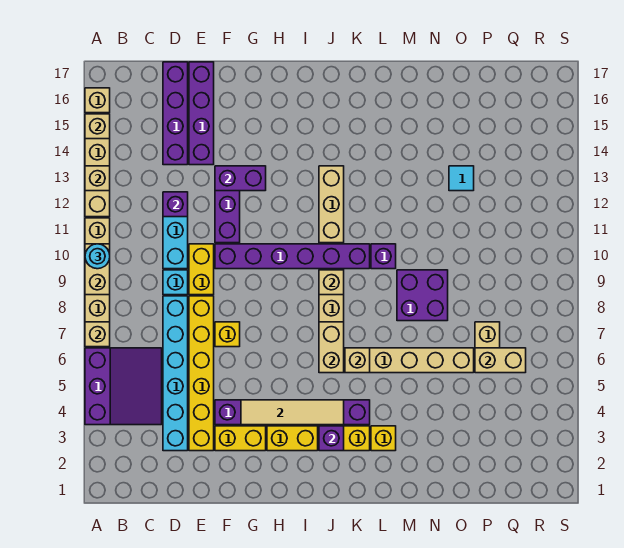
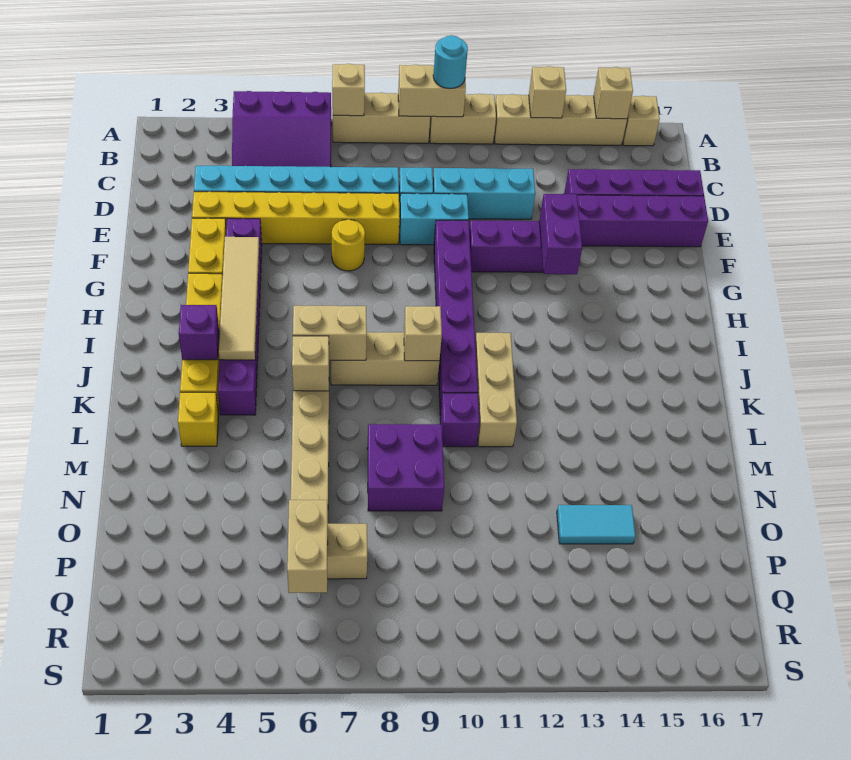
purple 1x1 brick [163,192,188,217] -> none
yellow 1x2 brick [189,244,214,295] -> cyan 1x2 brick [399,193,469,245]
yellow 1x1 brick [215,322,240,347] -> yellow 1x1 round brick [332,219,365,271]
tan 1x3 brick [319,166,344,243] -> tan 1x3 brick turned to [475,333,517,447]
cyan 1x1 tile [449,166,474,191] -> cyan 1x2 tile [557,505,635,544]

